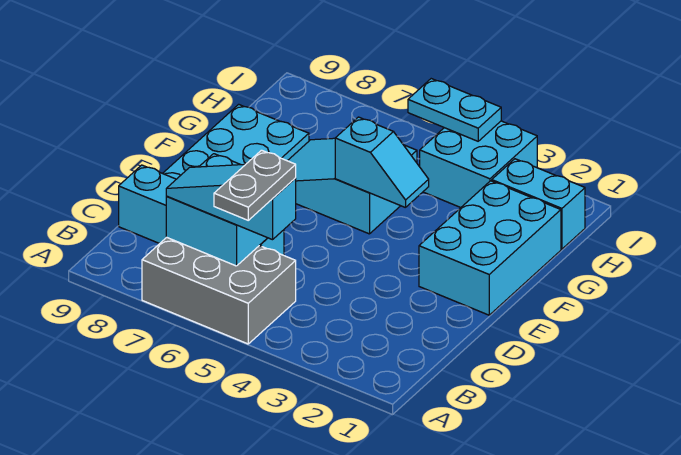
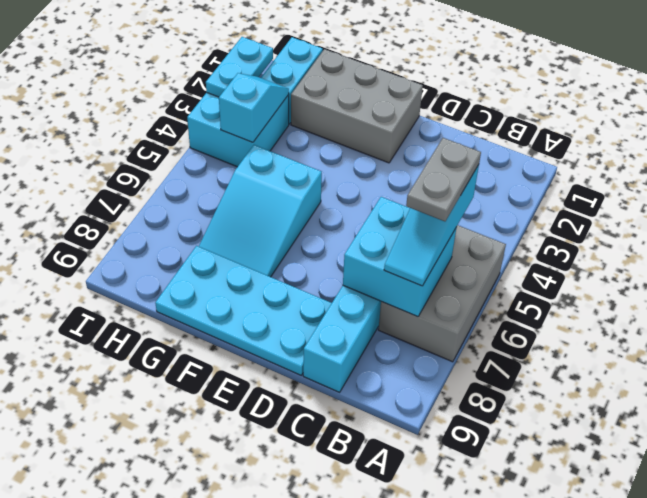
grey 1x2 plate [214,150,296,220] -> grey 1x2 plate turned to [406,138,481,221]
cyan 2x3 brick [419,181,561,315] -> grey 2x3 brick [291,49,423,163]
cyan 1x2 slope [335,117,429,208] -> cyan 1x2 slope moved to [219,73,289,142]
cyan 1x2 plate [408,79,501,141] -> cyan 1x2 plate moved to [206,37,273,97]

